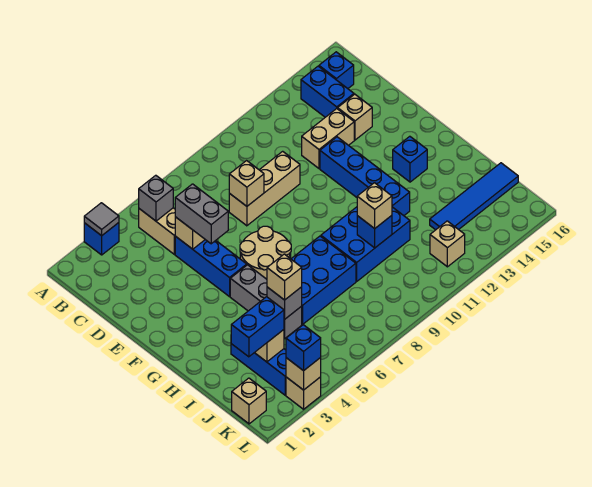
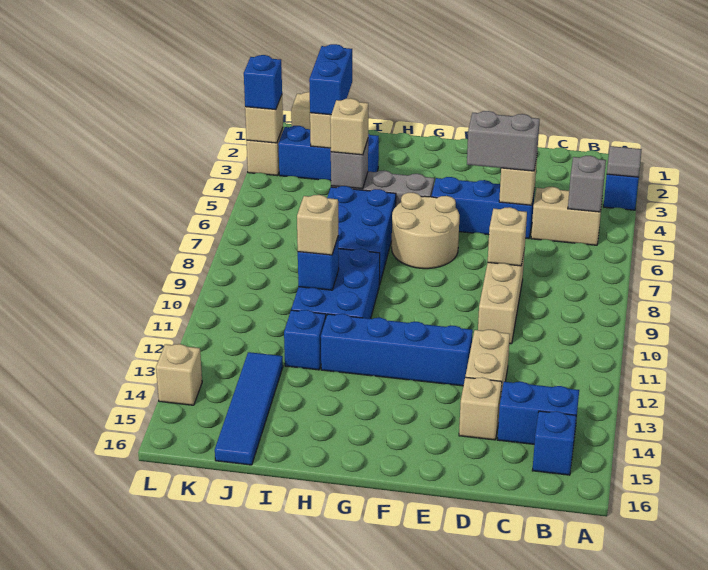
blue 1x1 brick [393,136,427,182] -> blue 1x1 brick moved to [284,310,326,370]
tan 1x1 brick [430,221,465,267] -> tan 1x1 brick moved to [156,344,202,405]

